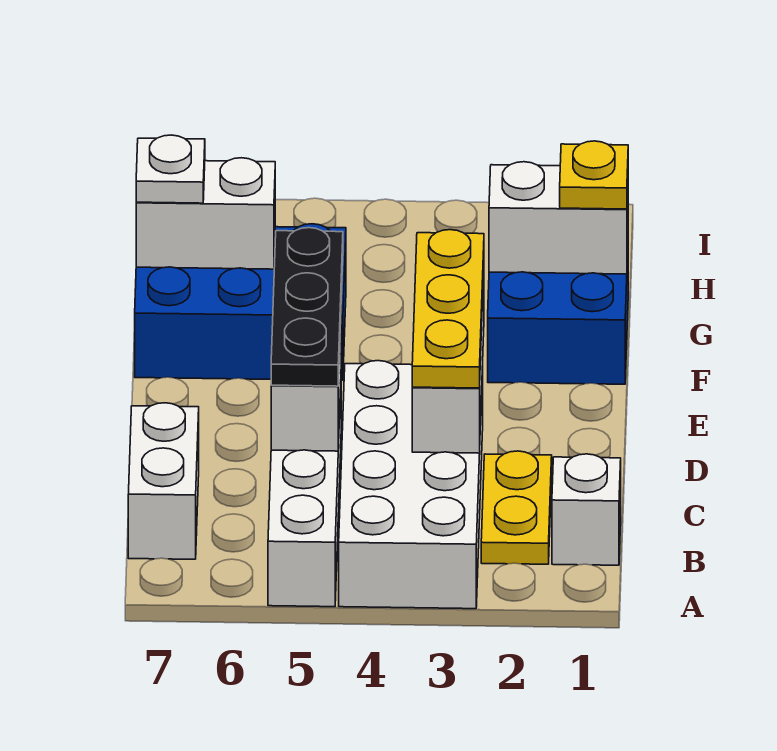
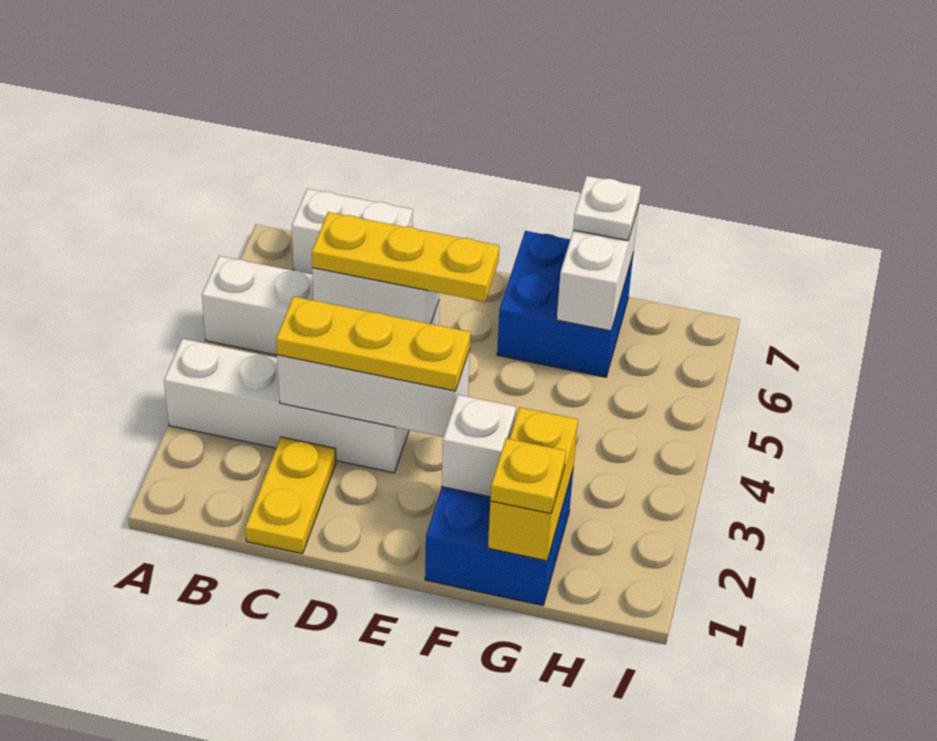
white 2x4 brick [339,361,483,609] -> white 1x4 brick [164,339,409,473]
white 1x1 brick [552,454,621,565] -> white 1x1 brick moved to [442,395,516,497]
yellow 1x2 plate [481,451,552,564] -> yellow 1x2 plate turned to [245,437,336,554]
black 1x3 plate [271,228,343,386] -> yellow 1x3 plate [312,212,499,302]
blue 2x3 brick [135,224,346,380] -> blue 2x2 brick [497,231,633,377]
white 1x2 brick [489,162,628,274] -> yellow 1x2 brick [488,407,578,561]

